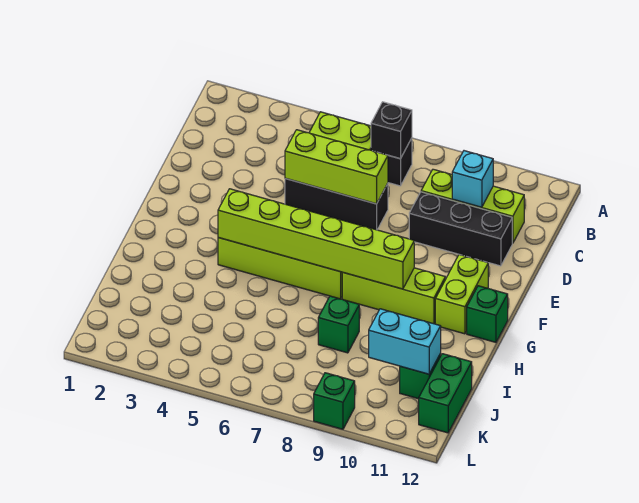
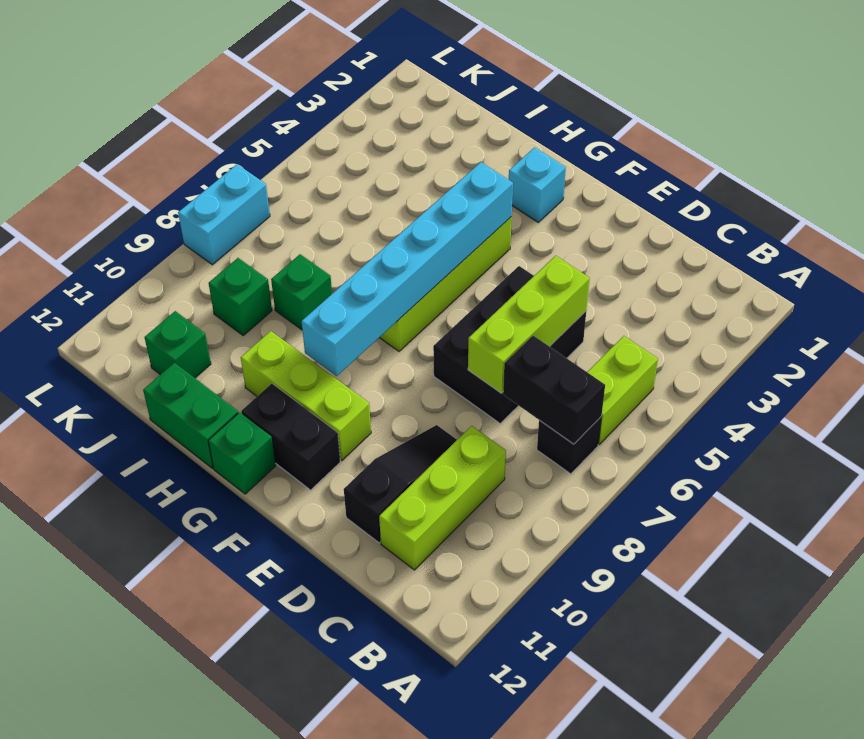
black 1x1 brick [371,102,412,159] -> black 1x2 brick [503,336,605,444]
cyan 1x1 brick [452,151,493,207] -> cyan 1x1 brick moved to [509,147,566,222]
black 1x3 brick [285,178,388,230] -> black 2x3 brick [433,266,586,423]
black 1x3 brick [409,192,512,266] -> black 1x3 slope [344,425,457,543]
lime 1x2 brick [435,255,488,334] -> black 1x2 brick [241,384,340,490]
lime 1x6 brick [218,189,414,289] -> cyan 1x6 brick [301,162,513,376]
lime 1x3 brick [342,268,445,324] -> lime 1x3 brick turned to [241,331,371,460]
cyan 1x2 brick [369,309,441,374] -> cyan 1x2 brick moved to [178,164,270,265]
green 1x2 brick [419,354,472,433] -> green 1x2 brick moved to [143,363,238,468]
green 1x1 brick [314,373,355,429] -> green 1x1 brick moved to [209,258,272,335]

